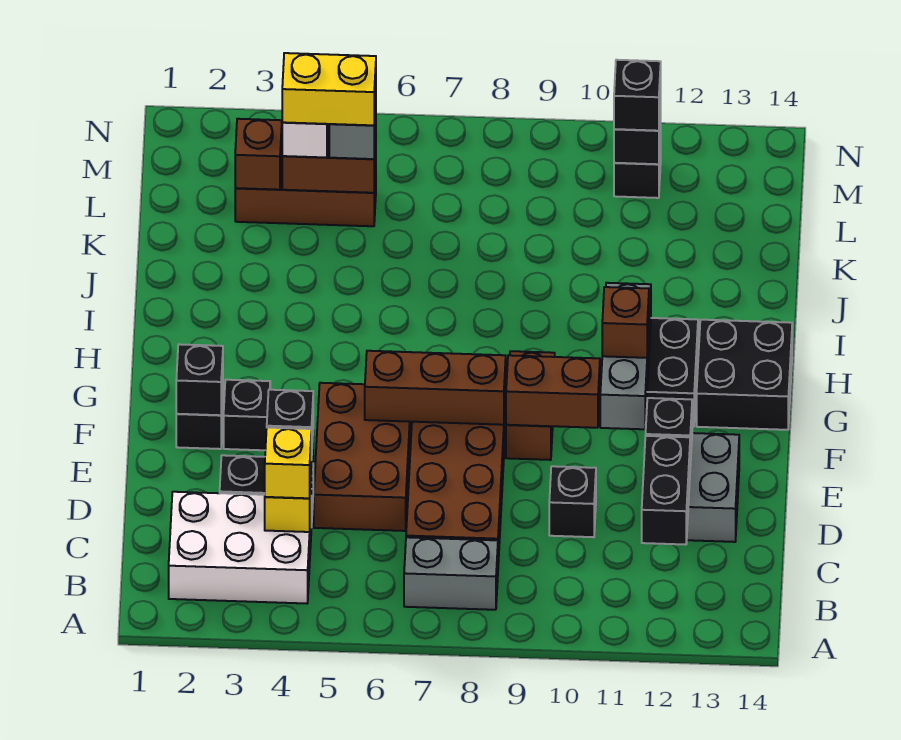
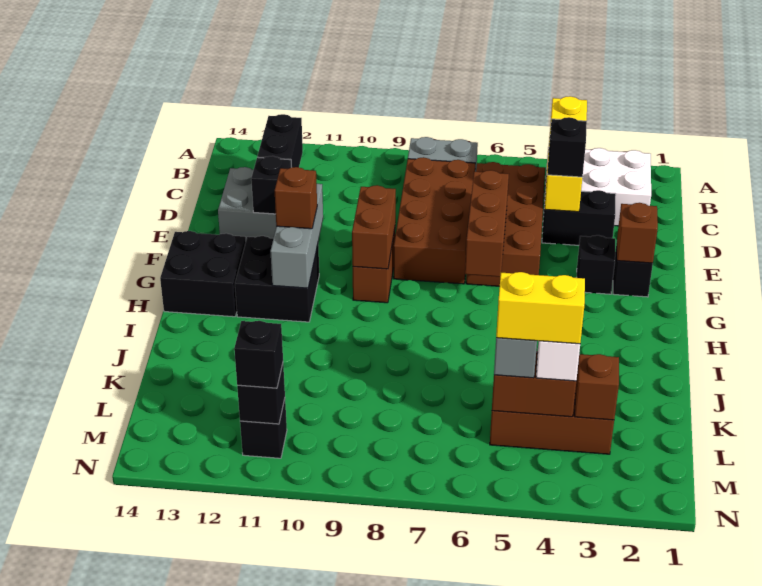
brown 2x3 brick [314,383,411,531] -> brown 2x4 brick [466,162,545,286]
black 1x1 brick [549,466,596,537] -> none
black 1x1 brick [176,344,223,415] -> brown 1x1 brick [617,203,658,263]
brown 1x3 brick [365,351,506,425] -> brown 1x3 brick turned to [465,170,509,277]
brown 1x2 brick [506,355,600,428] -> brown 1x2 brick turned to [352,185,396,269]

